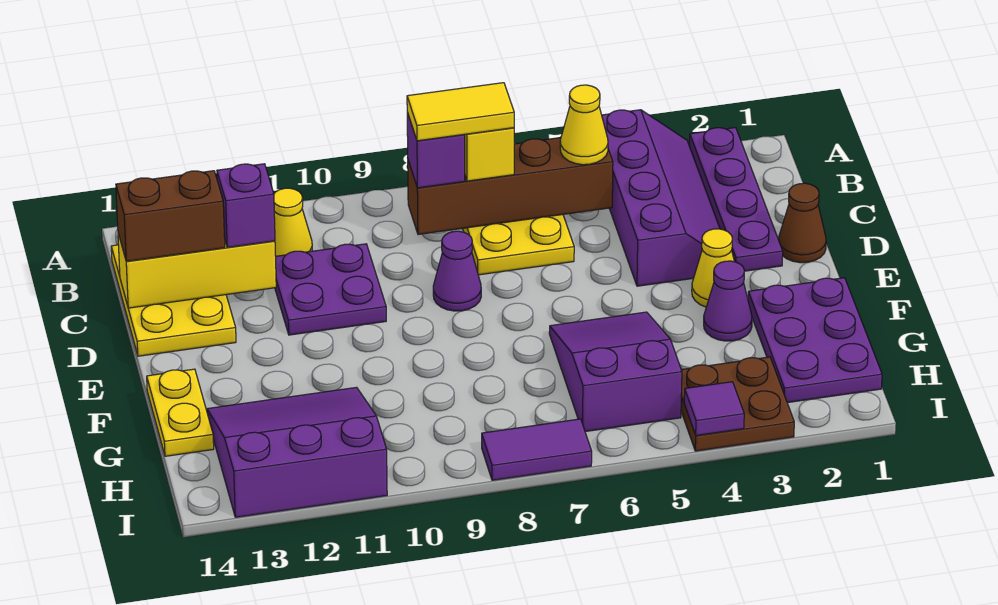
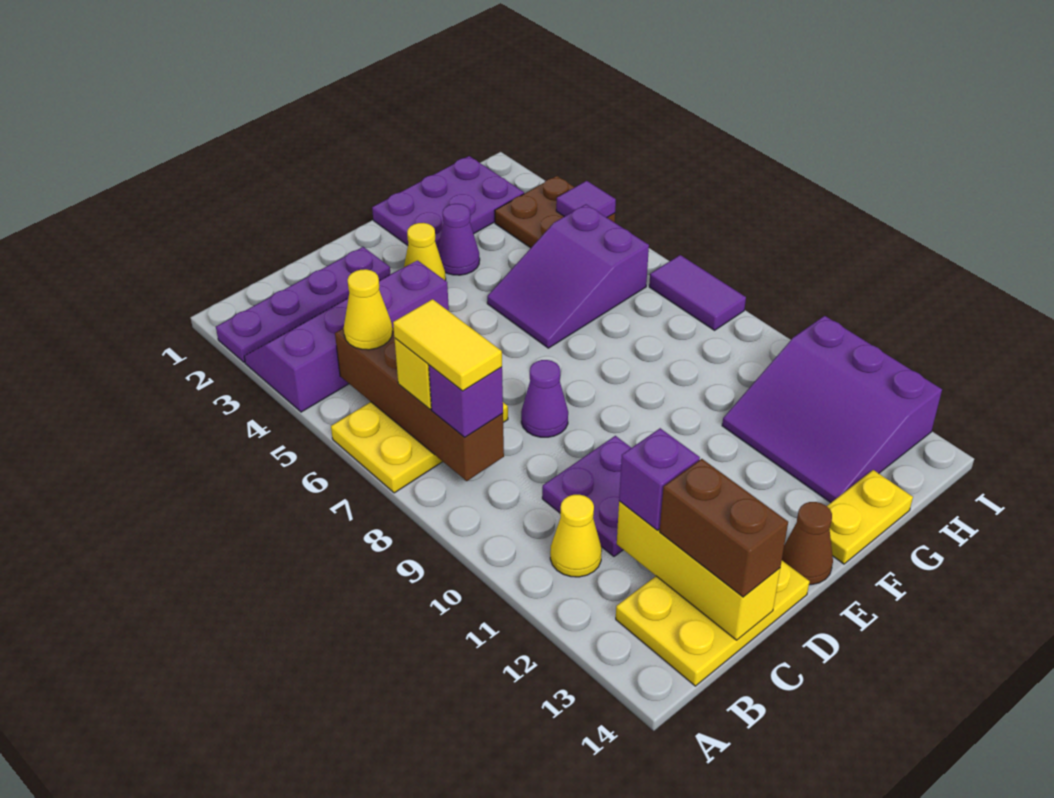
brown 1x1 cone [778,183,826,263] -> brown 1x1 cone moved to [782,502,833,585]

